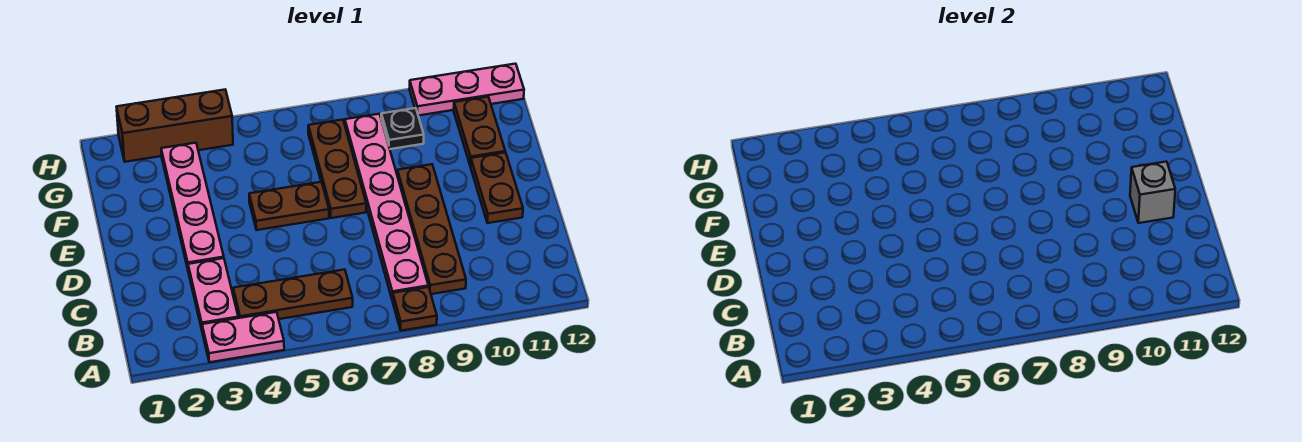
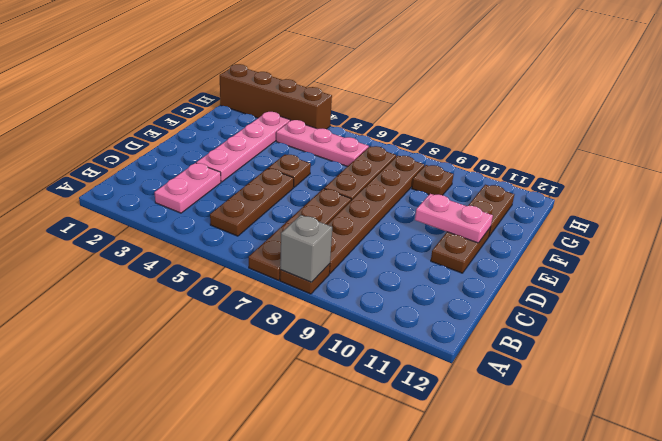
pink 1x2 plate [202,312,284,362] -> pink 1x2 plate moved to [415,194,493,243]
brown 1x3 plate [233,269,353,319] -> brown 1x3 plate turned to [210,168,294,236]
pink 1x6 plate [345,114,428,300] -> brown 1x6 plate [327,155,424,273]
brown 1x4 plate [397,164,466,294] -> brown 1x4 plate moved to [249,189,351,280]
grey 1x1 brick [1130,162,1175,223] -> grey 1x1 brick moved to [280,215,332,282]
brown 1x2 plate [249,182,329,230] -> brown 1x1 plate [268,154,311,187]
black 1x1 plate [381,108,424,149] -> brown 1x1 plate [412,165,454,195]
brown 1x3 brick [117,90,233,162] -> brown 1x4 brick [220,64,332,129]
pink 1x3 plate [409,64,524,116] -> pink 1x3 plate moved to [276,120,369,167]

